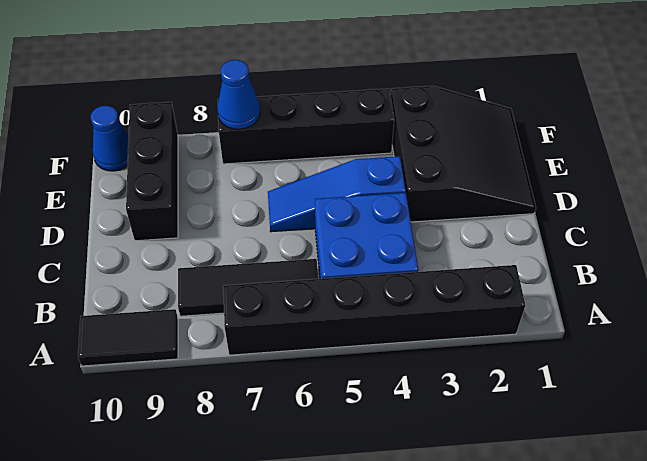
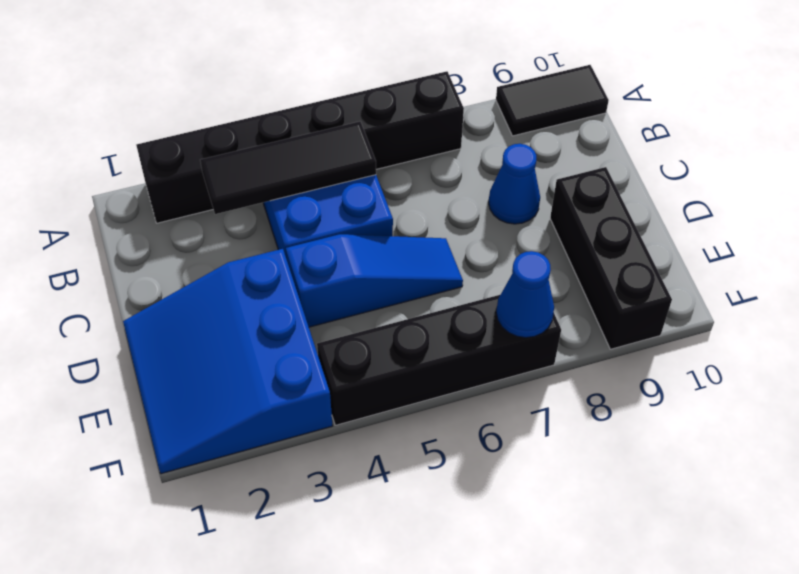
black 1x3 tile [178,259,318,316] -> black 1x3 tile moved to [200,121,376,214]
black 3x3 slope [391,86,536,222] -> blue 3x3 slope [123,249,332,474]
blue 1x1 cone [91,106,129,171] -> blue 1x1 cone moved to [489,144,540,224]

